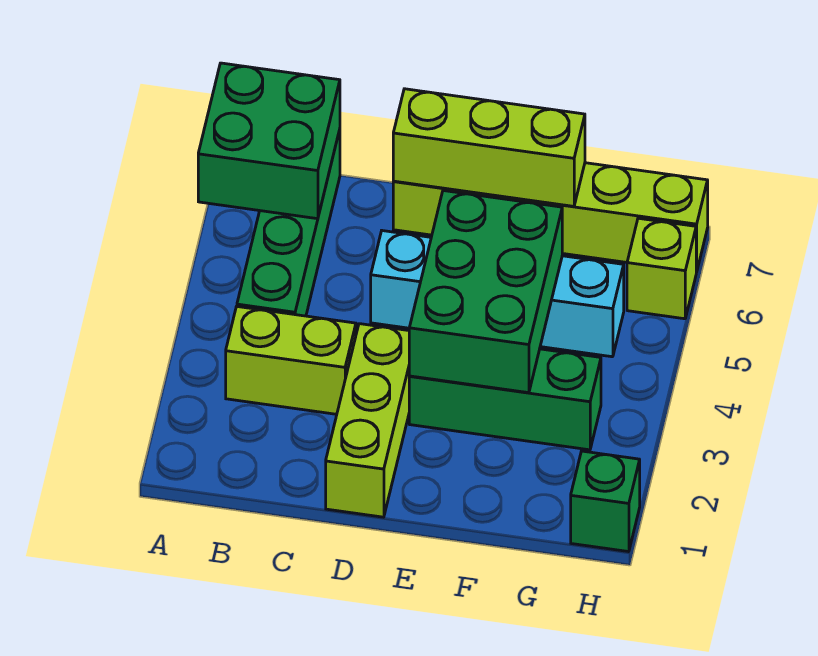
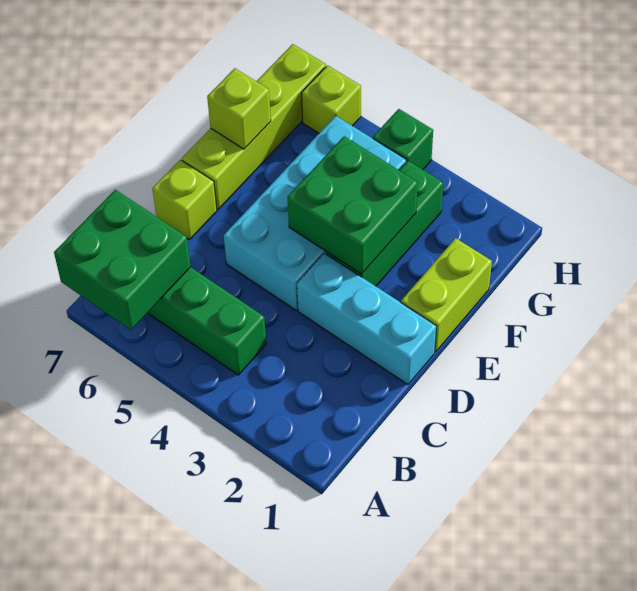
lime 1x2 brick [226,307,356,414] -> lime 1x2 brick moved to [401,238,492,352]
lime 1x3 brick [326,324,409,517] -> cyan 1x3 brick [297,253,436,384]
cyan 1x4 brick [371,231,624,357] -> cyan 2x4 brick [224,116,406,310]
lime 1x3 brick [393,89,585,206] -> lime 1x1 brick [207,68,271,149]
green 2x3 brick [409,191,562,393] -> green 2x2 brick [288,136,418,274]
green 1x1 brick [571,451,640,552] -> green 1x1 brick moved to [373,109,433,169]

